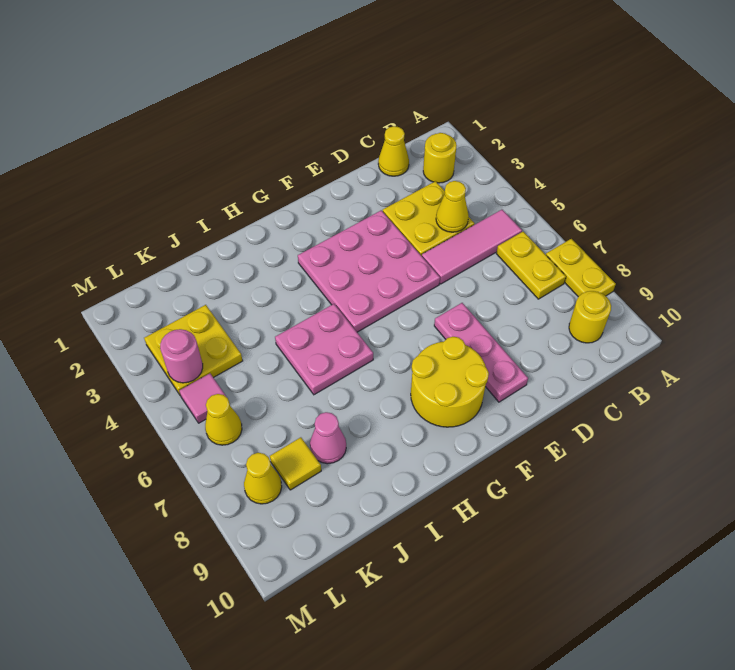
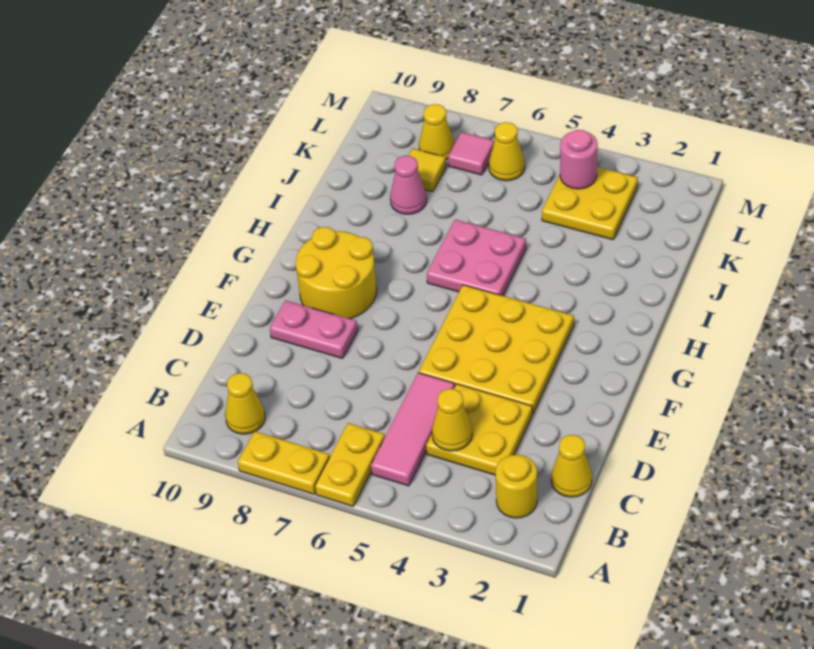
yellow 1x2 plate [496,232,566,299] -> yellow 1x2 plate turned to [315,423,385,506]
yellow 1x1 round brick [569,291,611,343] -> yellow 1x1 cone [225,373,265,434]
pink 3x3 plate [298,210,440,332] -> yellow 3x3 plate [419,285,574,414]
pink 1x3 plate [434,303,528,402] -> pink 1x2 plate [270,300,358,358]
pink 1x1 tile [179,373,226,423] -> pink 1x1 tile moved to [448,132,494,175]

